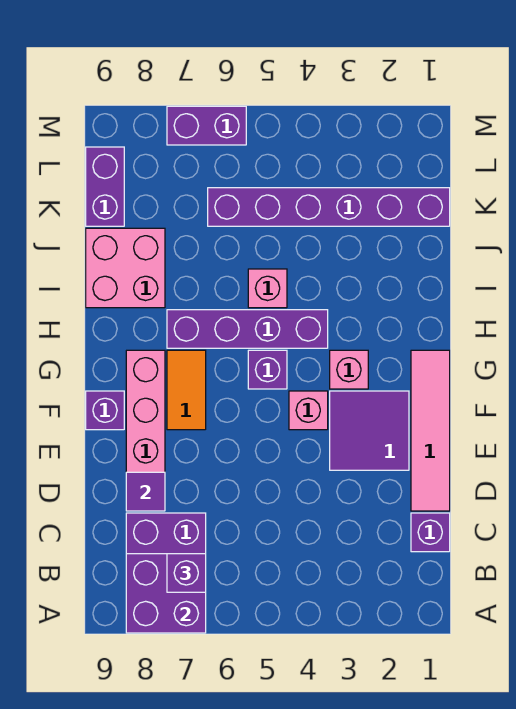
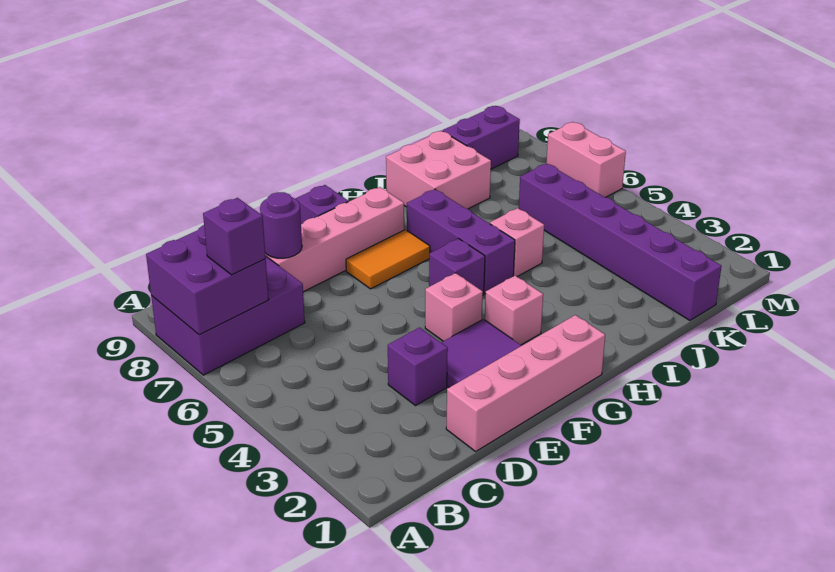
purple 1x1 brick [411,513,450,552] -> purple 1x1 brick moved to [388,327,448,406]
pink 1x4 tile [411,350,450,511] -> pink 1x4 brick [446,315,605,451]
purple 1x1 tile [126,472,165,511] -> purple 1x1 round brick [260,192,302,258]
purple 1x4 brick [167,310,328,348] -> purple 1x3 brick [407,189,515,294]
purple 1x2 brick [167,106,246,145] -> pink 1x2 brick [546,122,626,197]

